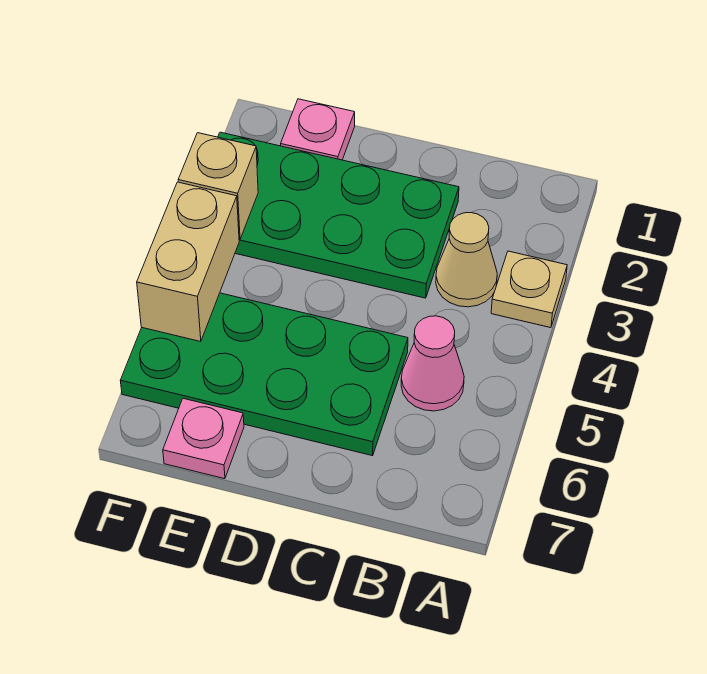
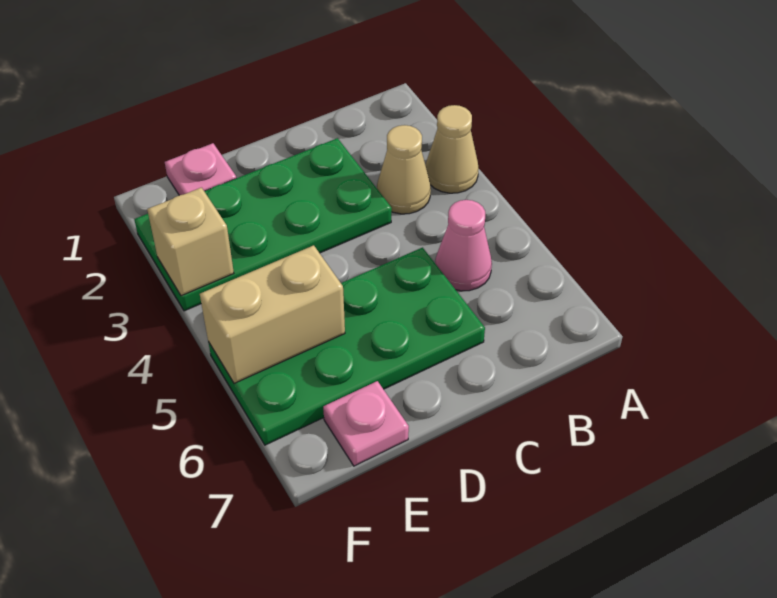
tan 1x1 plate [491,251,567,328] -> tan 1x1 cone [426,105,479,193]
tan 1x2 brick [137,182,239,342] -> tan 1x2 brick turned to [200,245,345,383]

